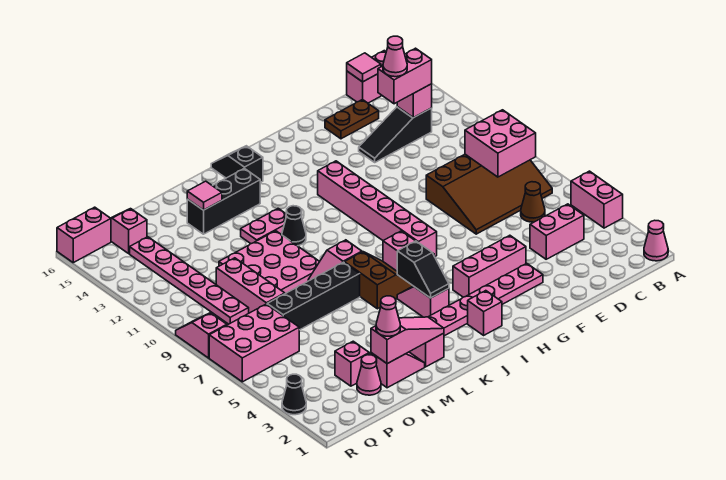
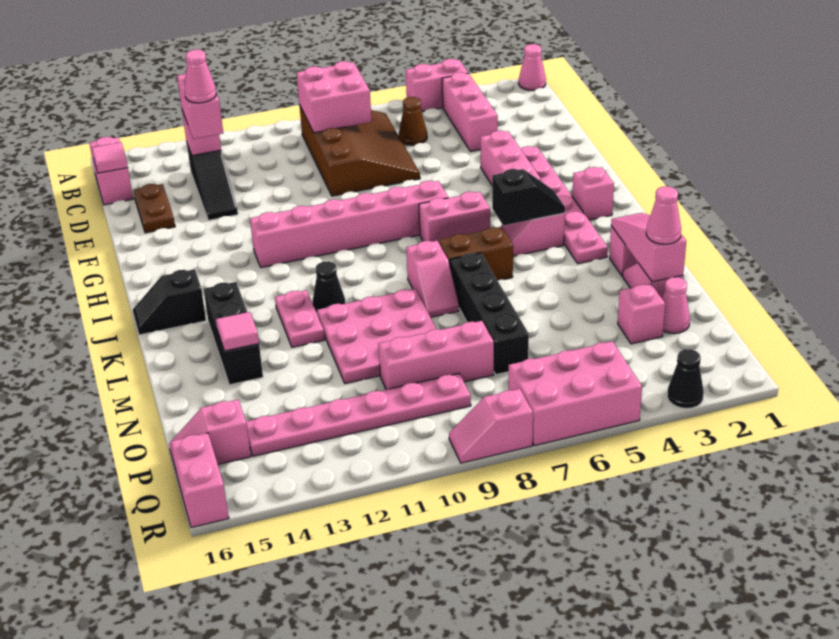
pink 1x2 brick [530,204,584,259] -> pink 1x3 brick [442,72,498,151]
pink 2x3 brick [209,304,299,382] -> pink 2x3 brick turned to [509,341,642,446]

